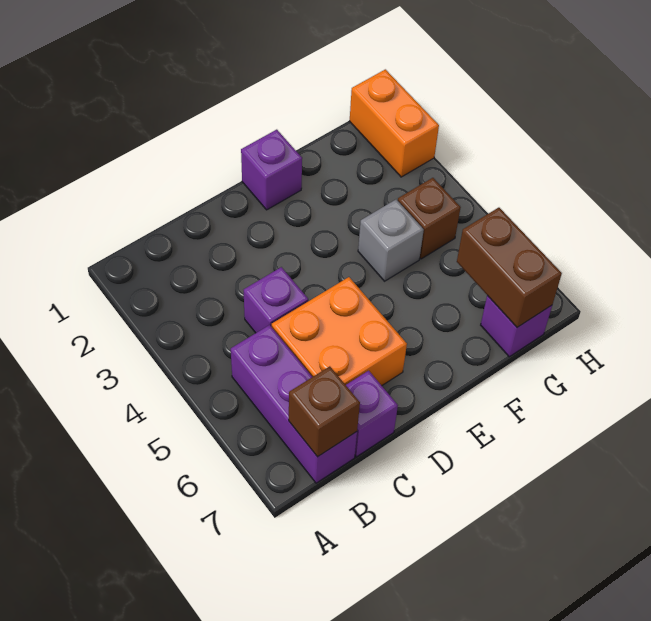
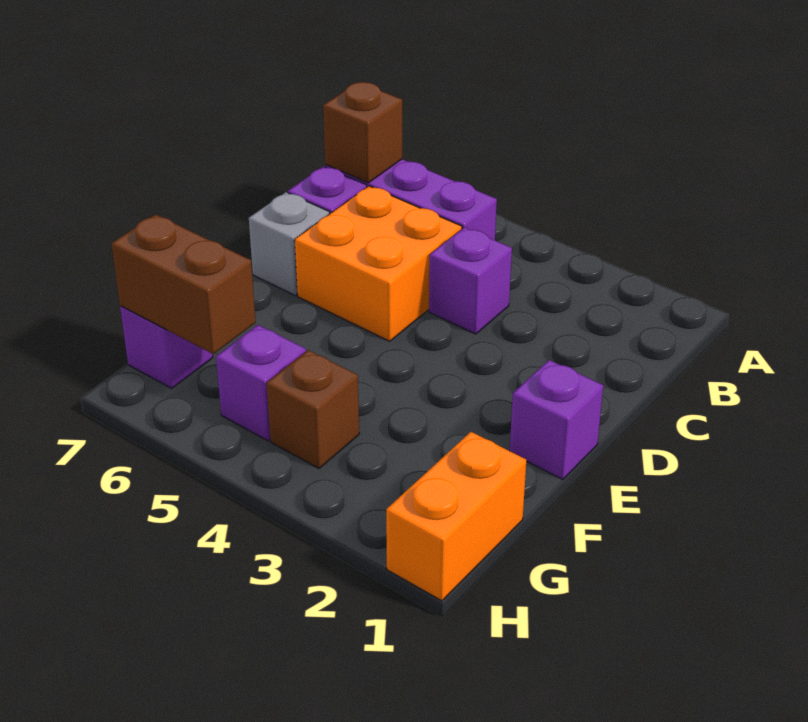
grey 1x1 brick [358,199,424,281] -> grey 1x1 brick moved to [249,192,330,296]
none -> purple 1x1 brick [216,325,306,441]
orange 1x2 brick [350,69,439,177] -> orange 1x2 brick turned to [386,432,526,601]

